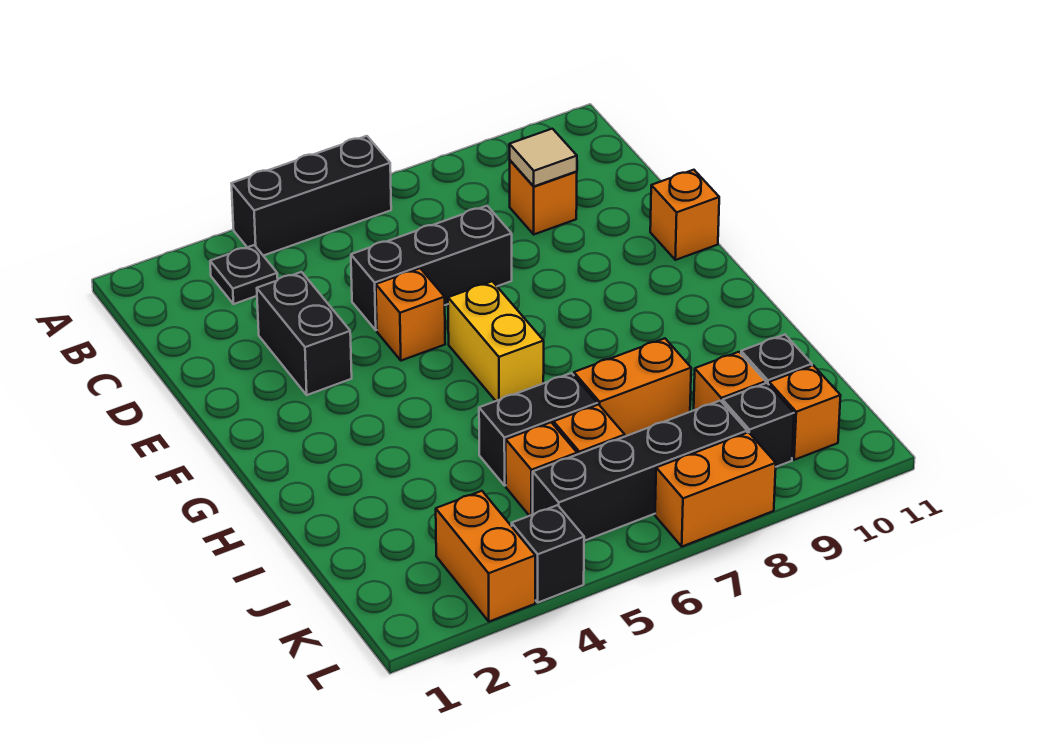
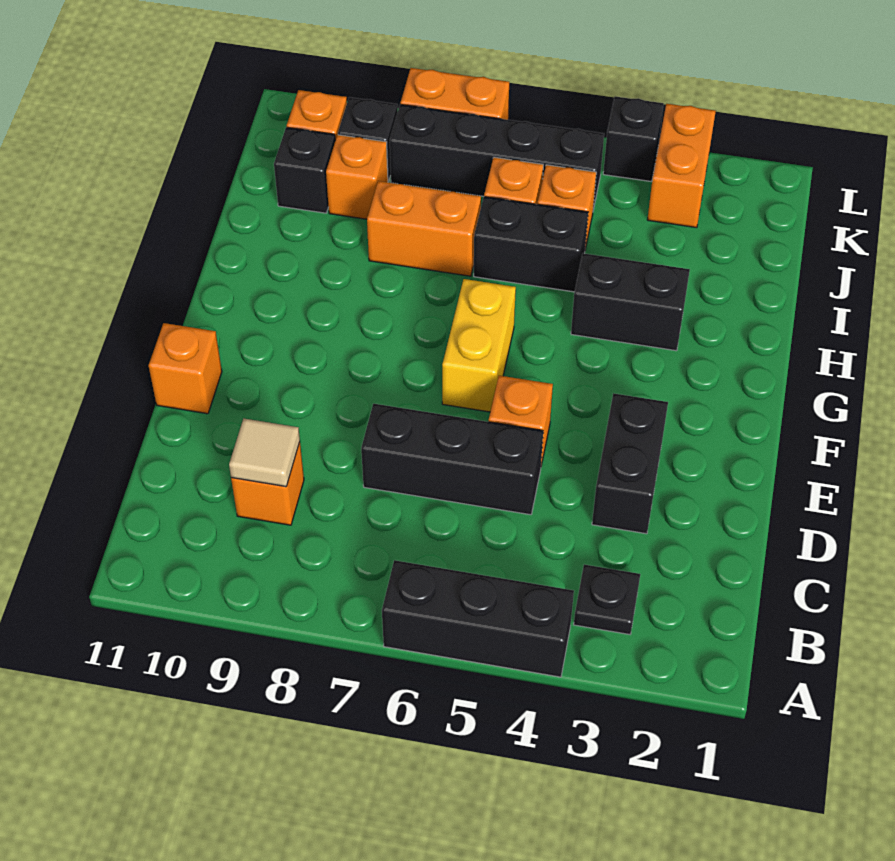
none -> black 1x2 brick [571,253,690,351]

